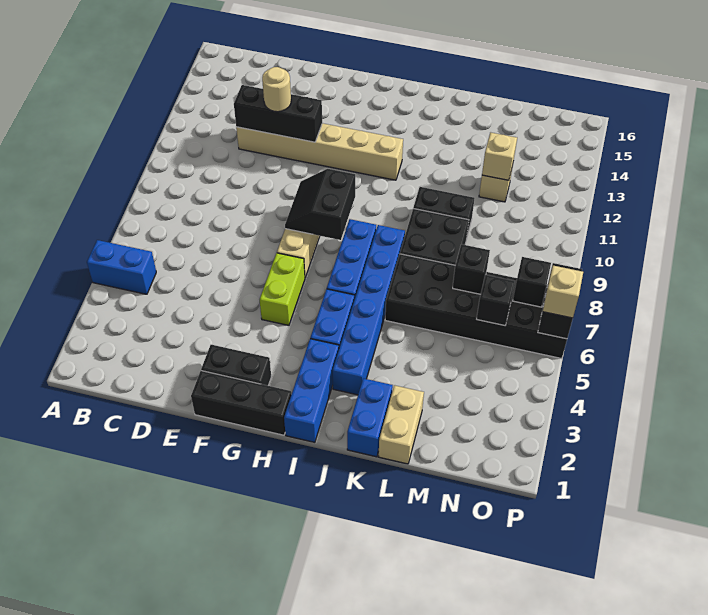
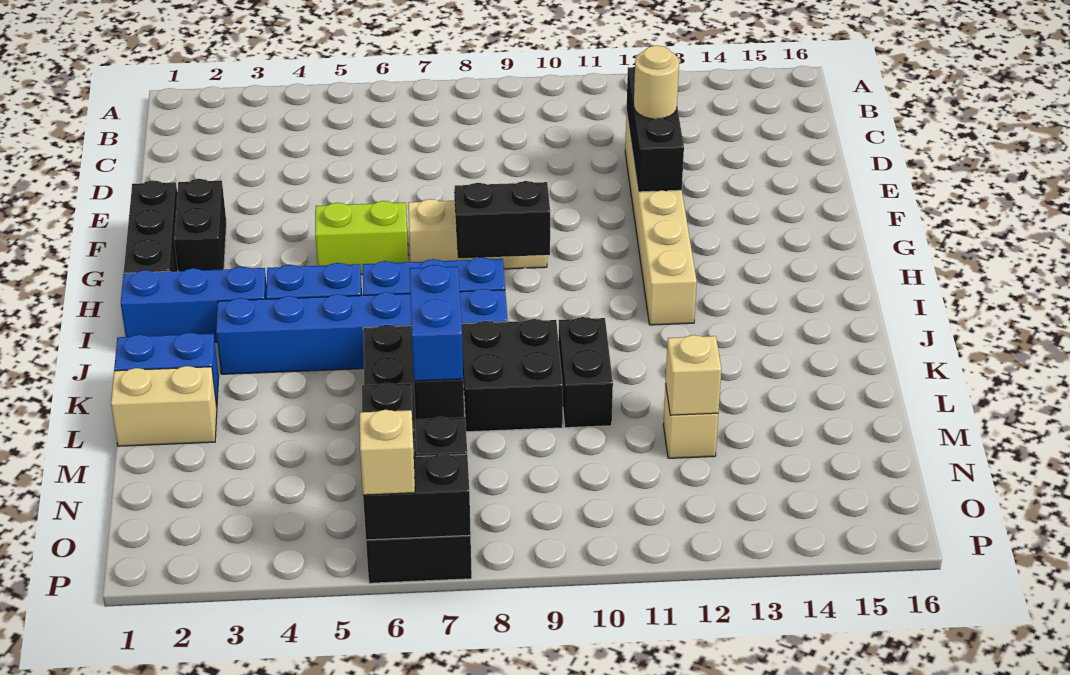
blue 1x2 brick [87,240,156,294] -> blue 1x2 brick moved to [410,265,463,381]

